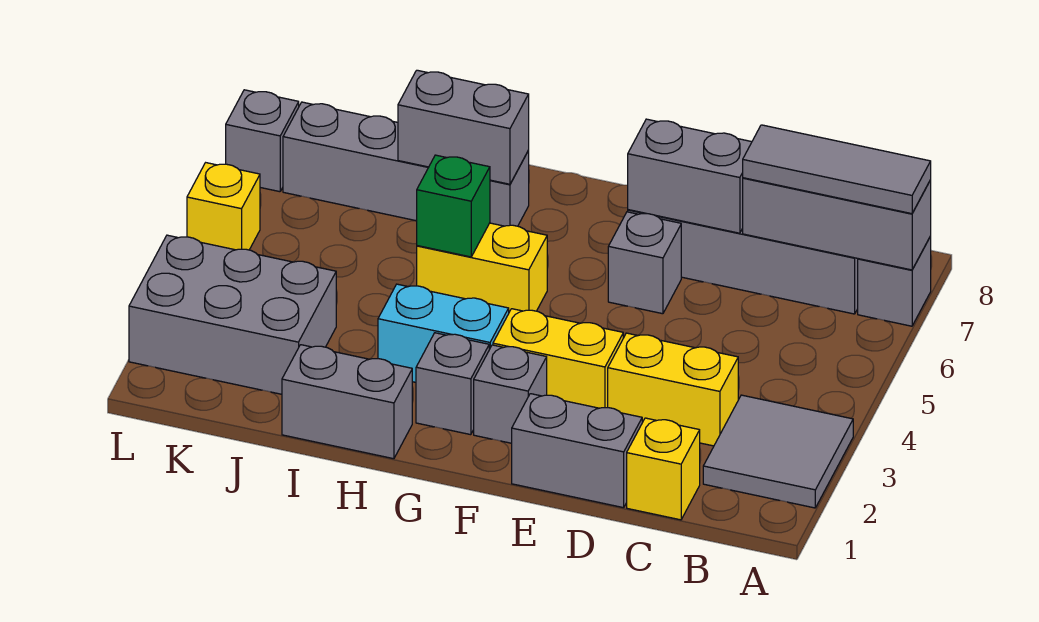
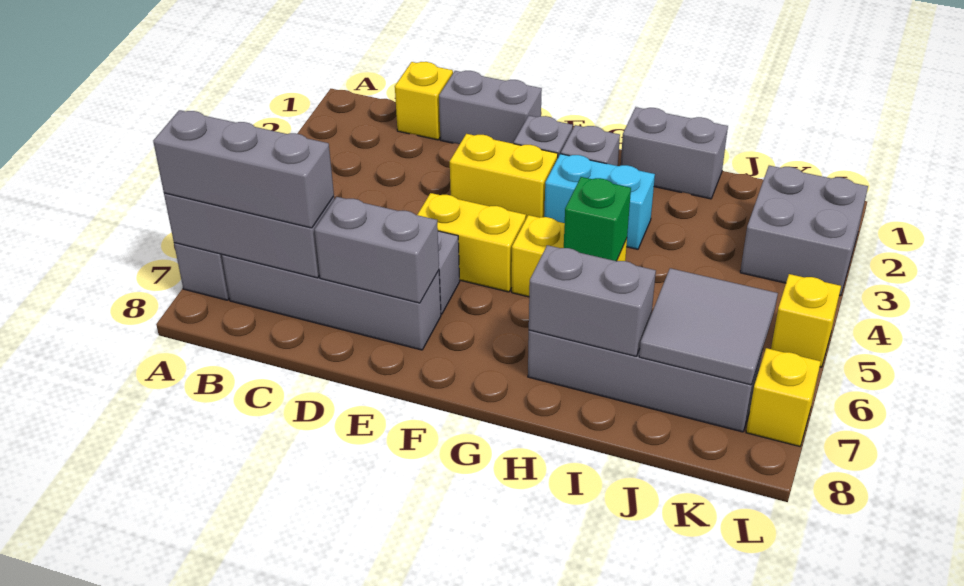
grey 2x2 tile [703,395,853,508] -> grey 2x2 tile moved to [639,268,778,385]
grey 1x3 tile [743,125,931,214] -> grey 1x3 brick [153,110,334,228]
yellow 1x2 brick [608,333,738,446] -> yellow 1x2 brick moved to [417,193,526,292]
grey 2x3 brick [129,235,336,394] -> grey 2x2 brick [740,166,868,296]
grey 1x1 brick [226,90,299,192] -> yellow 1x1 brick [746,348,821,446]

